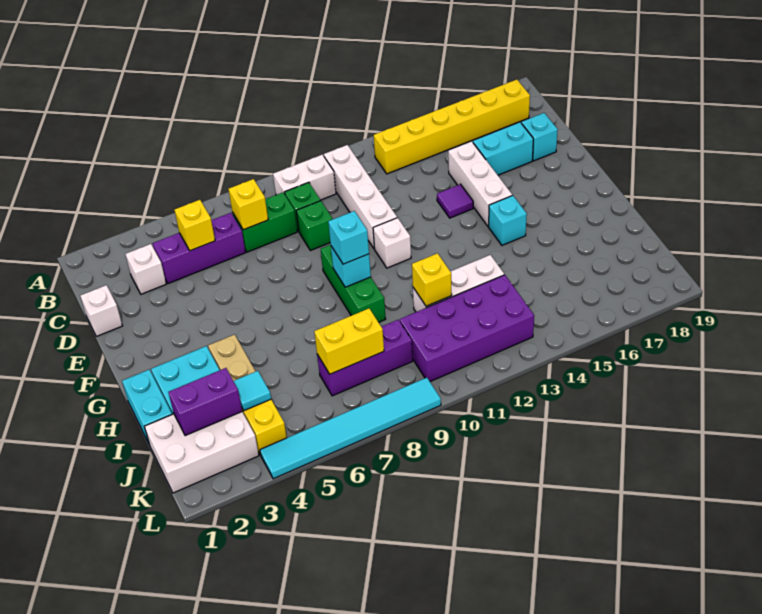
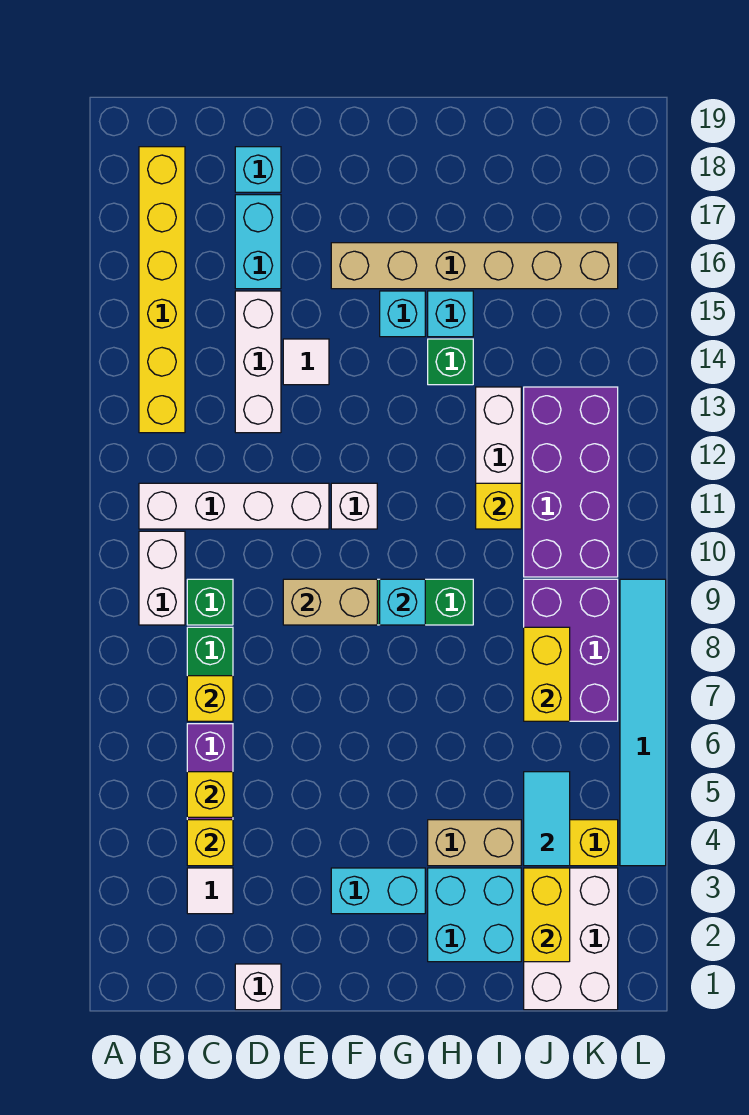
white 1x1 brick [125,244,166,294] -> white 1x1 tile [187,868,233,914]
none -> yellow 1x1 brick [187,820,233,866]
green 1x1 brick [296,201,333,251] -> green 1x1 brick moved to [428,339,473,385]
white 1x3 brick [448,141,512,227] -> white 1x3 brick turned to [235,291,281,433]
none -> tan 1x2 brick [283,579,377,625]
purple 1x1 tile [437,184,473,218] -> white 1x1 tile [283,339,329,385]
none -> tan 1x6 brick [331,243,618,289]
cyan 1x1 brick [328,211,369,264] -> cyan 1x1 brick moved to [428,291,473,337]
cyan 1x2 brick [122,370,172,443] -> cyan 1x2 brick moved to [331,868,425,914]
purple 1x2 brick [168,368,242,436] -> yellow 1x2 brick [524,868,570,962]
cyan 1x1 tile [234,371,271,411] -> cyan 1x2 tile [524,772,570,866]
purple 1x3 brick [317,320,413,396] -> purple 2x3 brick [524,579,618,721]

